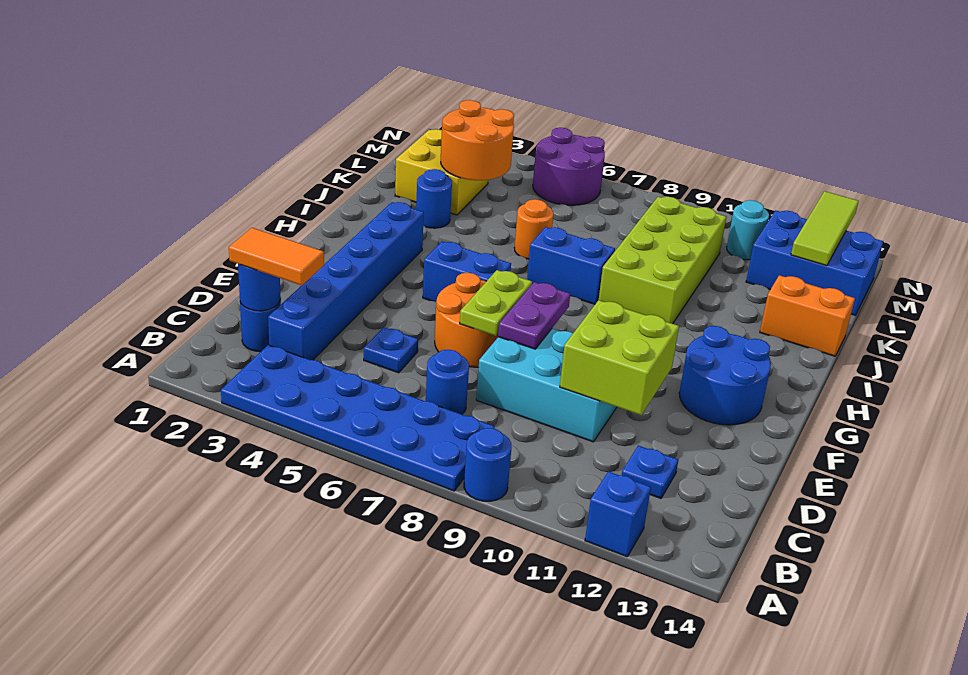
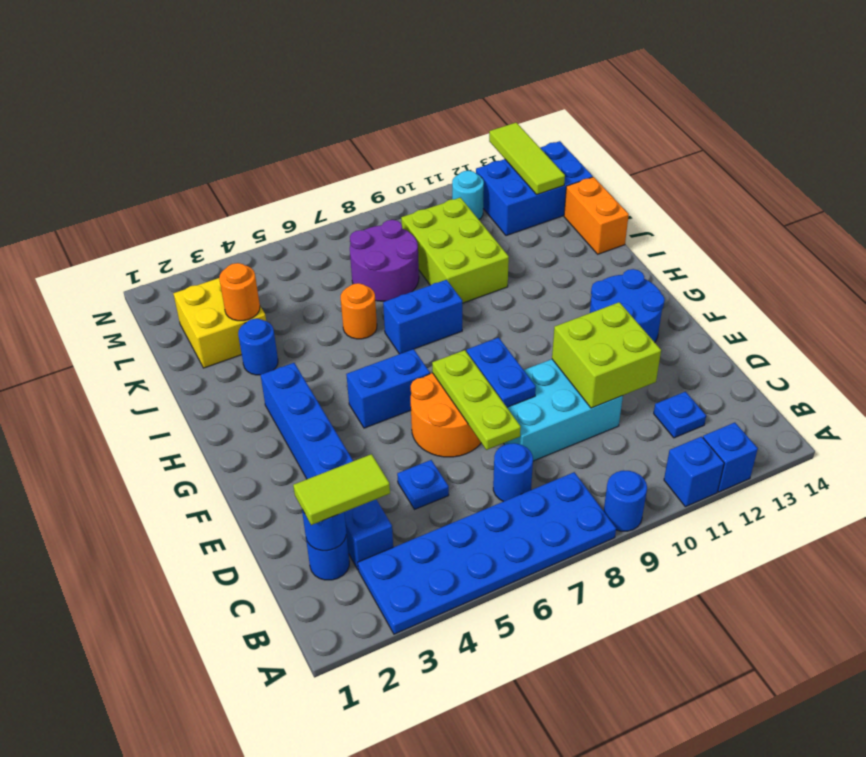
none -> blue 1x1 brick [664,436,724,507]
orange 1x2 tile [229,228,324,286] -> lime 1x2 tile [293,454,390,525]
lime 1x2 plate [460,270,532,336] -> lime 1x3 plate [432,350,521,450]
purple 1x2 plate [498,282,570,349] -> blue 1x2 plate [467,337,536,407]
lime 2x4 brick [599,197,726,324] -> lime 2x3 brick [401,198,509,303]
orange 1x2 brick [760,275,855,356] -> orange 1x2 brick turned to [564,177,629,254]
orange 2x2 round brick [441,100,514,180] -> orange 1x1 round brick [219,263,260,321]
purple 2x2 round brick [533,128,605,205] -> purple 2x2 round brick moved to [350,220,419,301]

